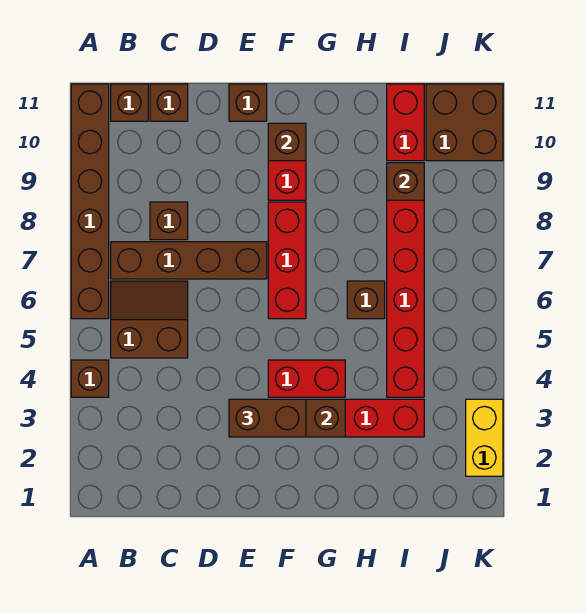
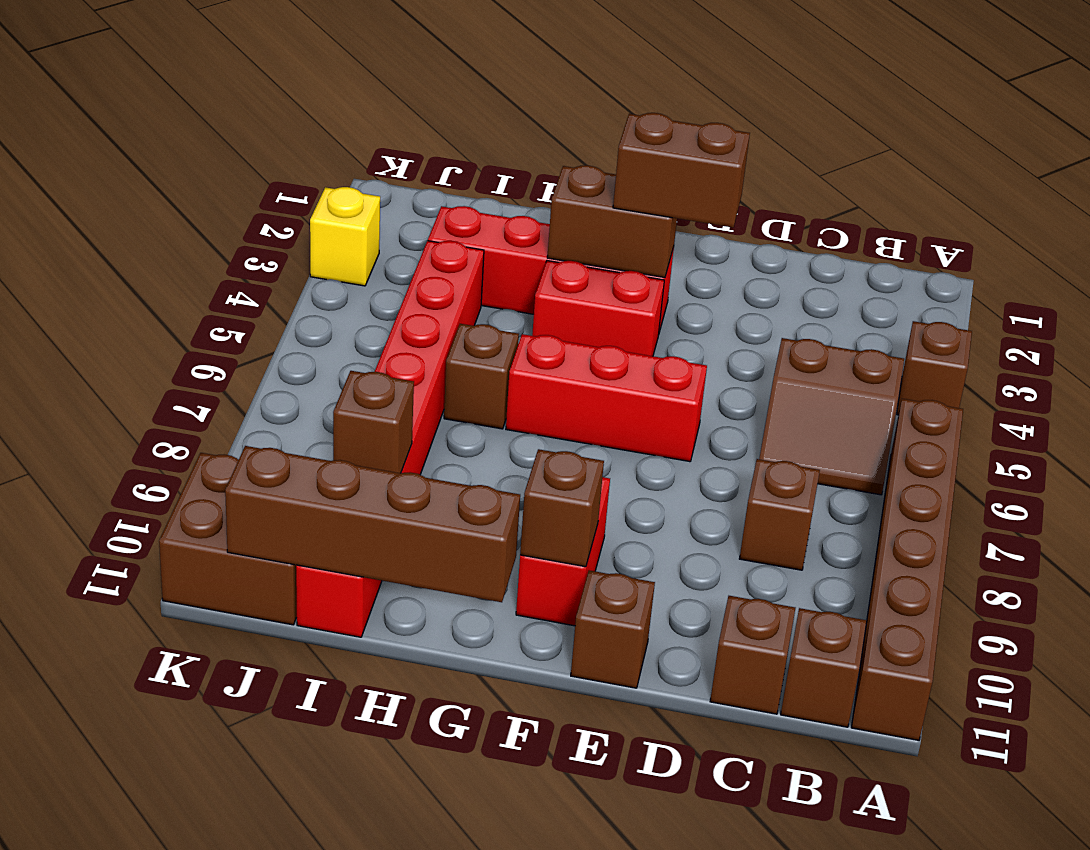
brown 1x4 brick [111,242,267,279] -> brown 1x4 brick moved to [225,446,520,602]
red 1x3 brick [268,202,306,319] -> red 1x3 brick turned to [506,334,707,462]
yellow 1x2 brick [466,399,503,476] -> yellow 1x1 brick [310,187,380,286]

